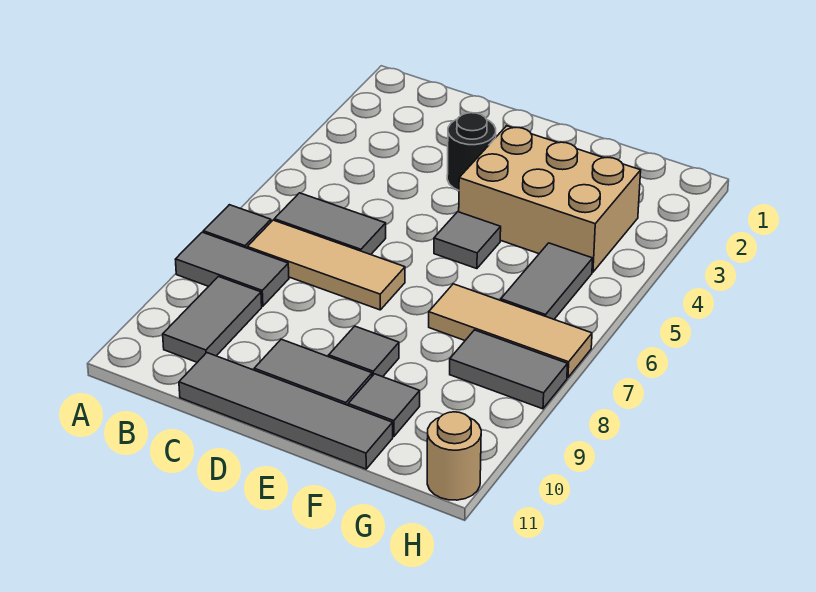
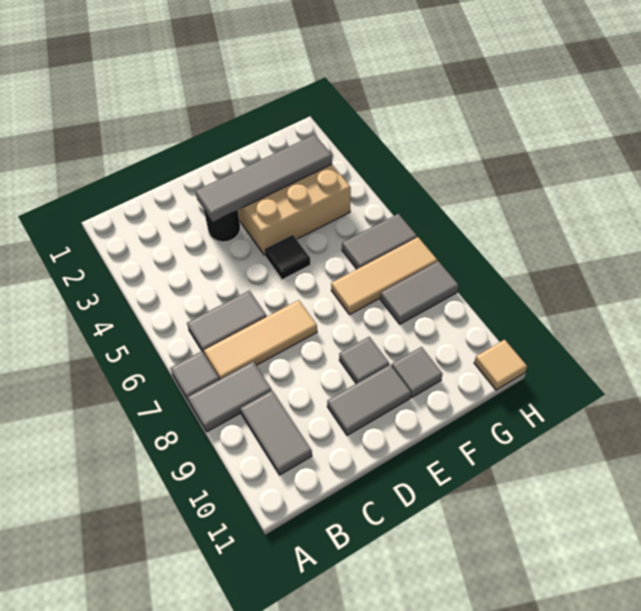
grey 1x4 tile [179,353,393,469] -> grey 1x4 tile moved to [195,135,332,222]
grey 1x1 tile [434,212,501,269] -> black 1x1 tile [264,235,310,280]
grey 1x2 tile [501,243,593,319] -> grey 1x2 tile turned to [342,214,417,269]
tan 1x1 round brick [427,412,481,500] -> tan 1x1 tile [474,340,527,390]

